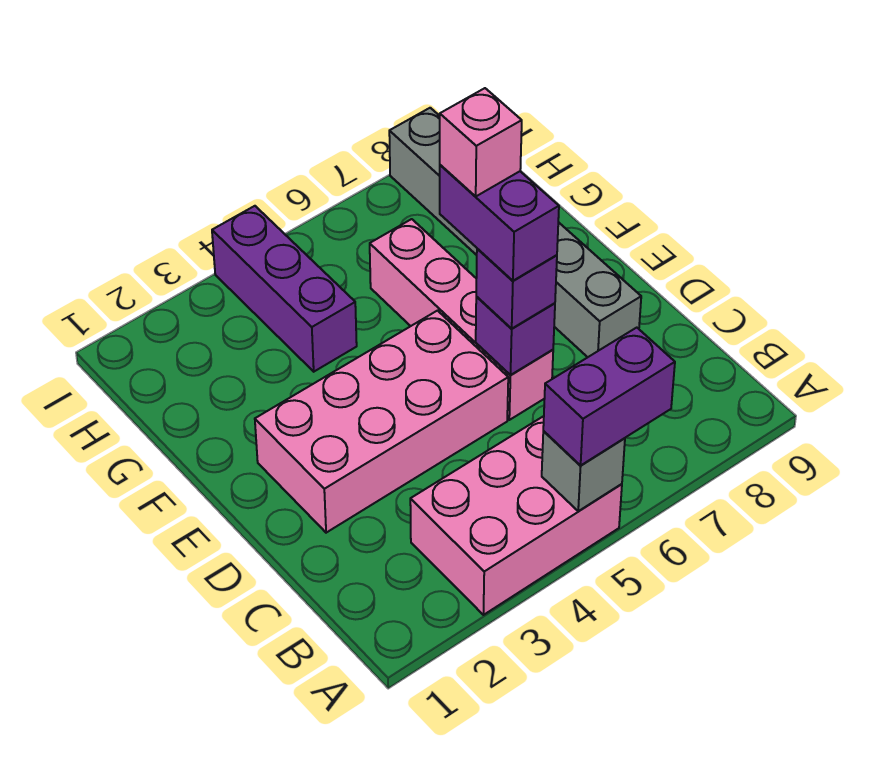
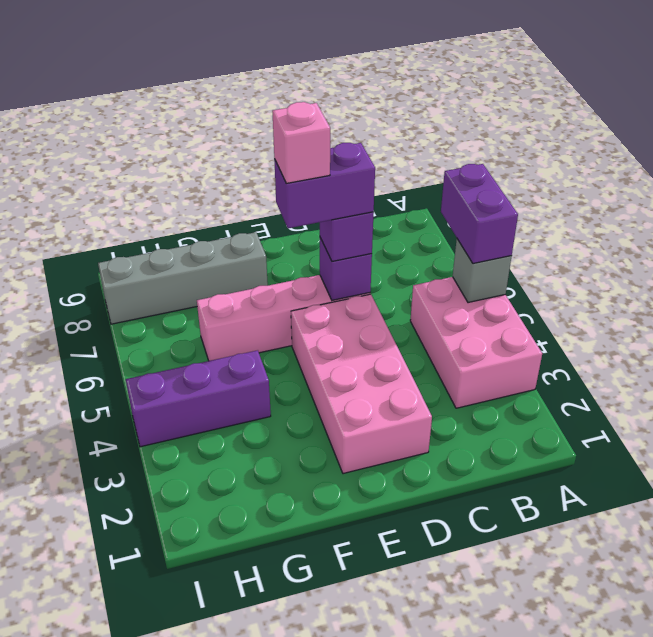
grey 1x6 brick [389,108,641,357] -> grey 1x4 brick [98,232,268,324]

